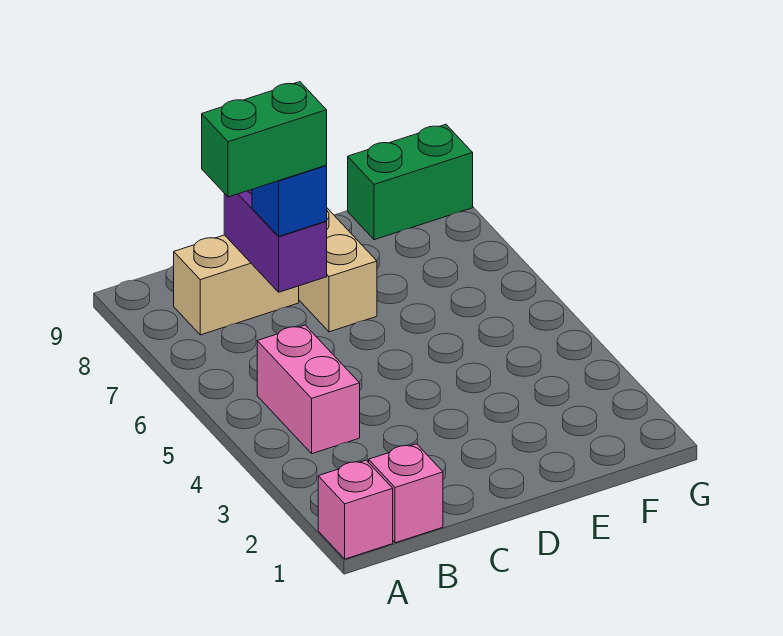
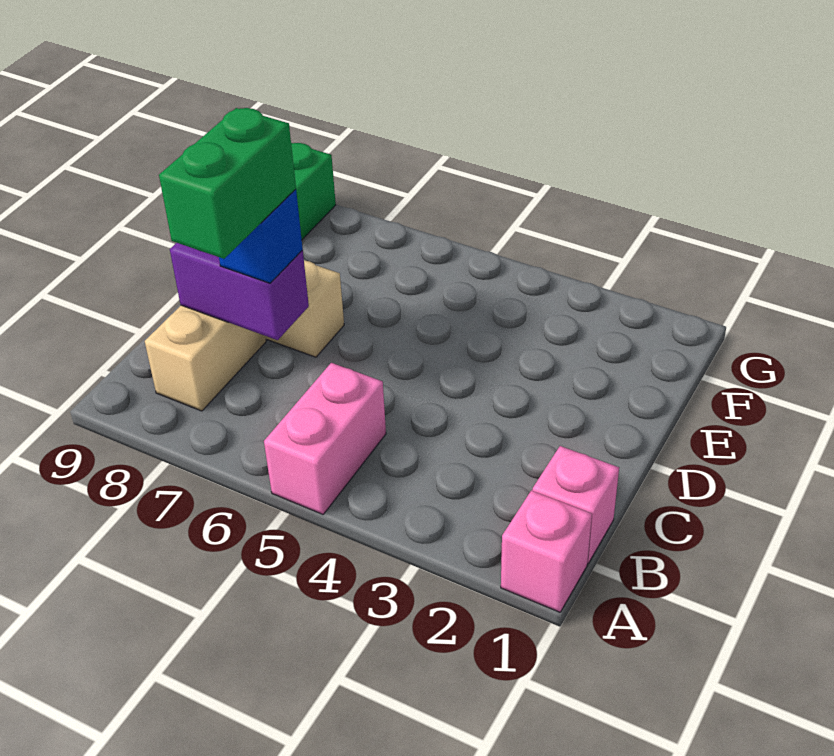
pink 1x2 brick [257,325,360,454] -> pink 1x2 brick turned to [264,363,386,514]

